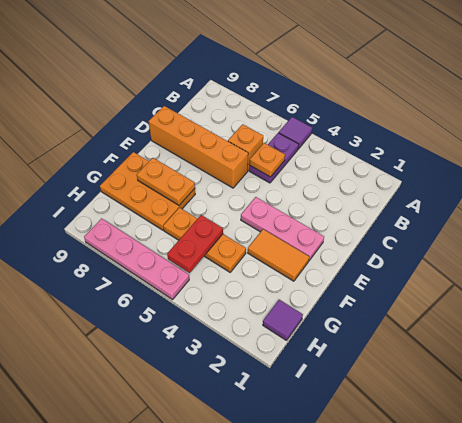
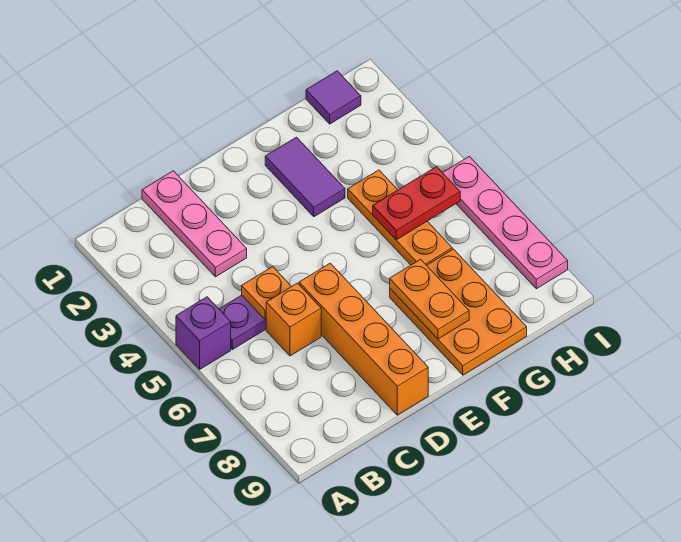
purple 1x1 tile [279,117,312,149] -> purple 1x1 brick [176,297,231,369]
pink 1x3 plate [241,197,324,260] -> pink 1x3 plate moved to [142,171,247,277]
orange 1x2 tile [248,229,309,281] -> purple 1x2 tile [265,137,345,217]

